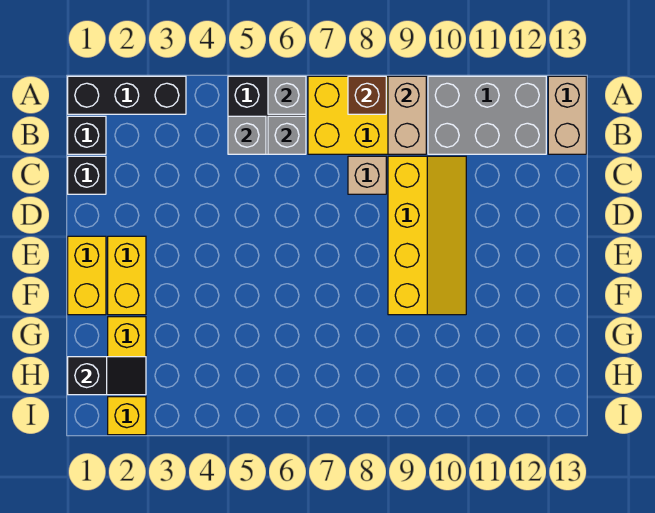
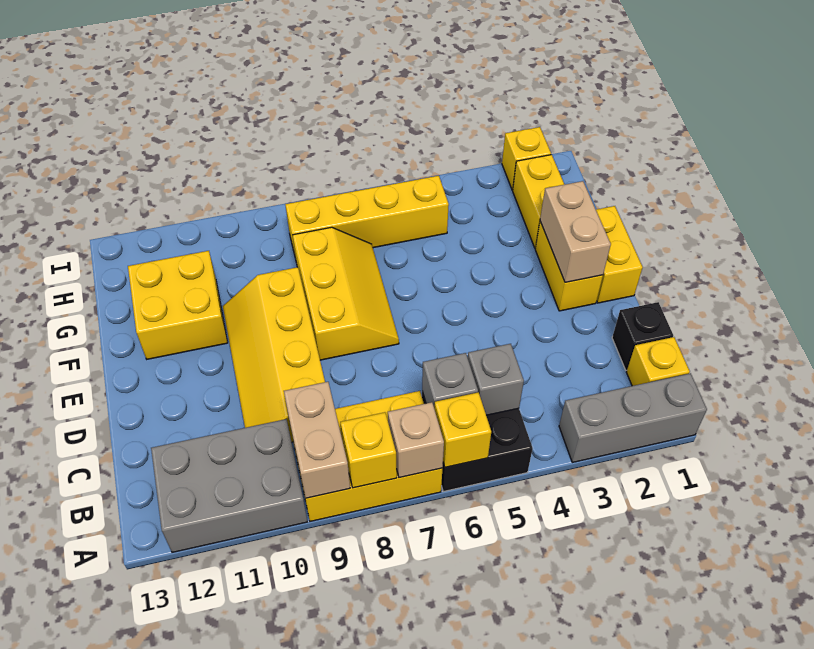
black 1x3 brick [68,76,186,114] -> grey 1x3 brick [559,373,707,462]
grey 1x1 brick [268,76,306,114] -> yellow 1x1 brick [434,392,491,467]
brown 1x1 brick [348,76,386,114] -> yellow 1x1 brick [340,412,397,488]
tan 1x2 brick [548,76,586,154] -> tan 1x2 brick moved to [540,181,611,282]
black 1x1 brick [68,116,106,154] -> yellow 1x1 brick [626,337,690,386]
tan 1x1 brick [348,156,386,194] -> tan 1x1 brick moved to [388,402,444,478]
none -> yellow 2x3 slope [293,227,399,360]
none -> yellow 2x2 brick [128,251,228,359]
black 1x2 slope [68,357,146,395] -> none
none -> yellow 1x4 brick [285,176,449,259]

